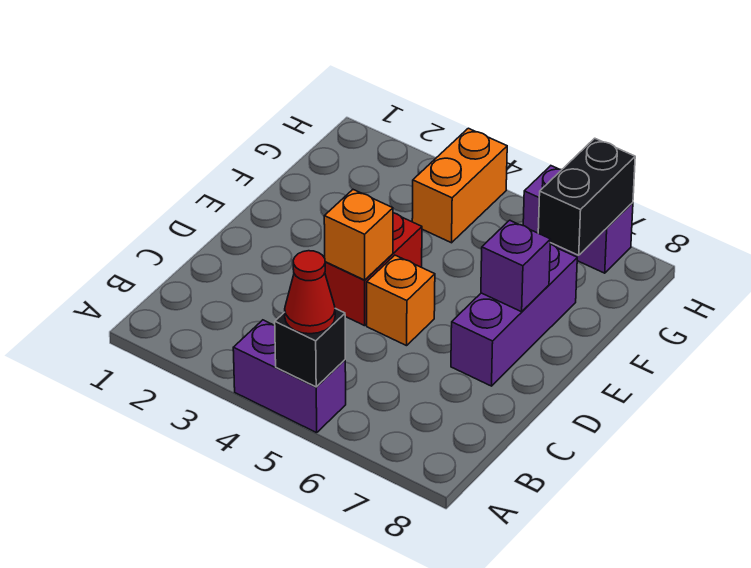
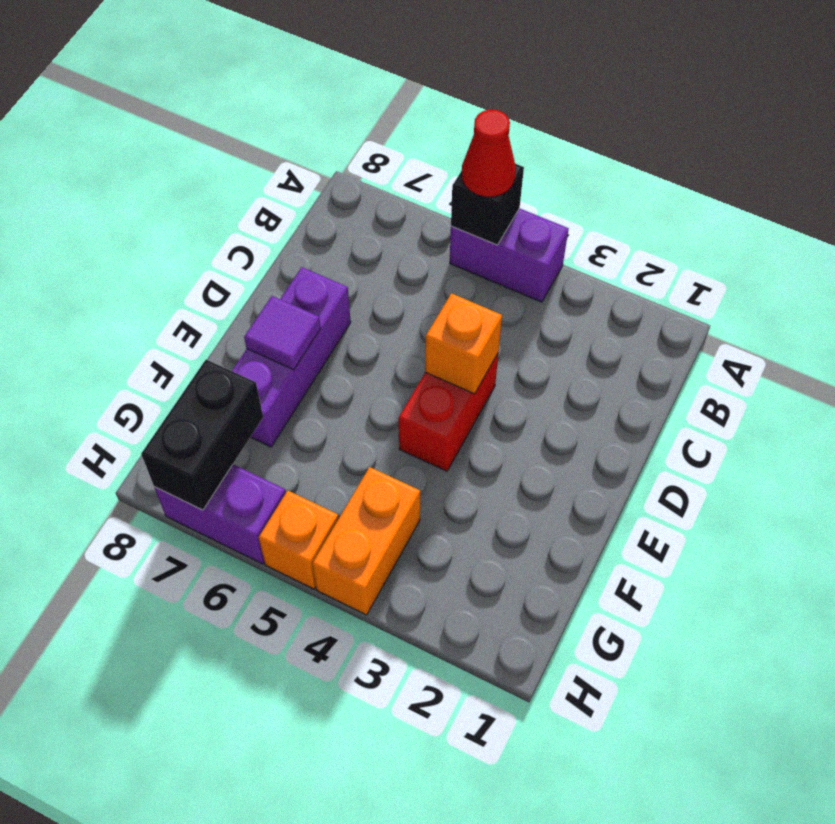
orange 1x1 brick [367,255,435,346] -> orange 1x1 brick moved to [259,491,339,589]
purple 1x1 brick [481,220,551,312] -> purple 1x1 tile [244,296,321,370]

